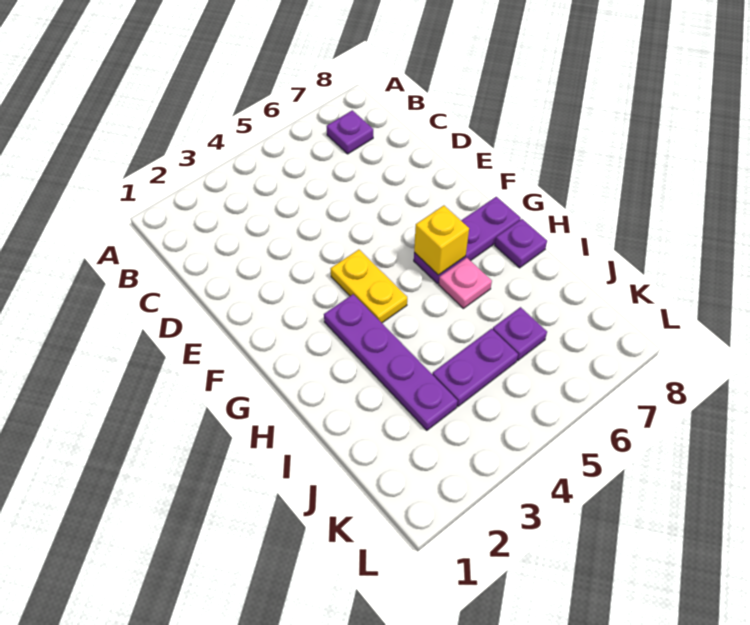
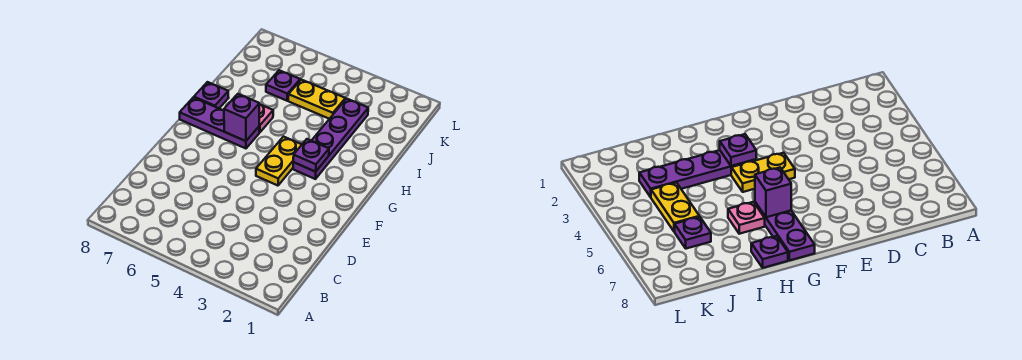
purple 1x1 plate [327,110,373,154] -> purple 1x1 plate moved to [293,139,329,172]
yellow 1x1 brick [414,206,469,275] -> purple 1x1 brick [224,94,259,141]
purple 1x2 plate [432,329,518,406] -> yellow 1x2 plate [288,80,345,119]

